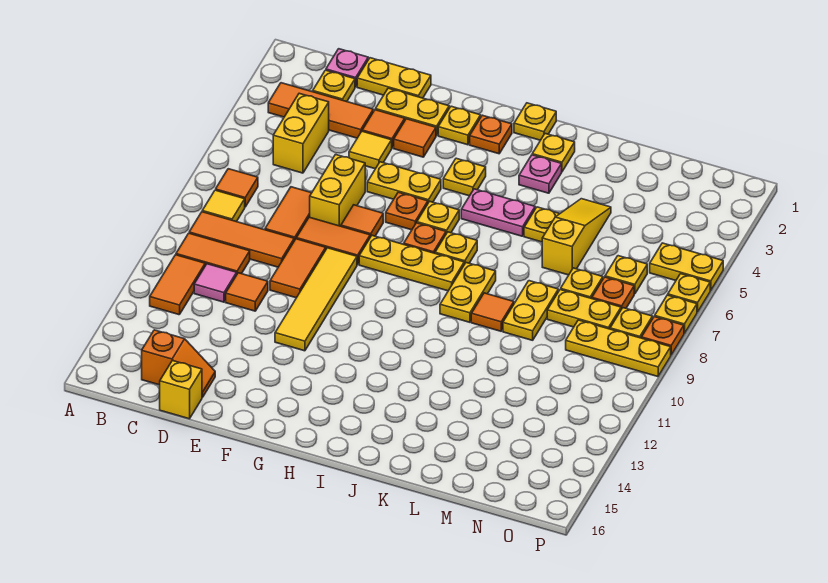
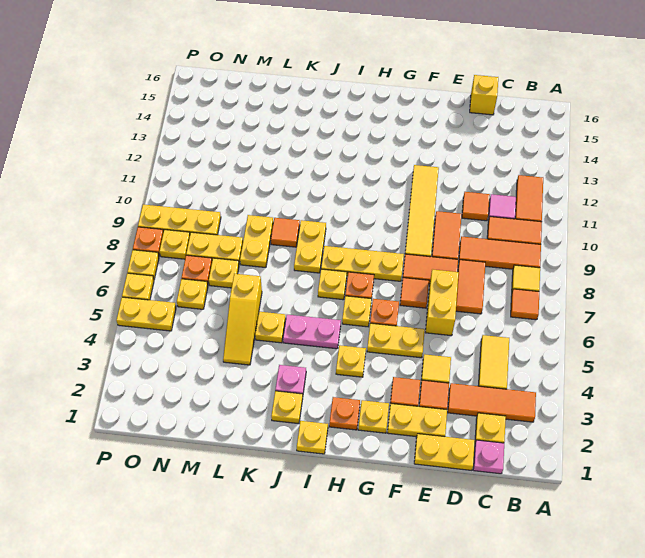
yellow 1x2 brick [273,93,329,173] -> yellow 1x2 tile [478,335,509,389]
orange 1x2 slope [142,330,215,397] -> none

